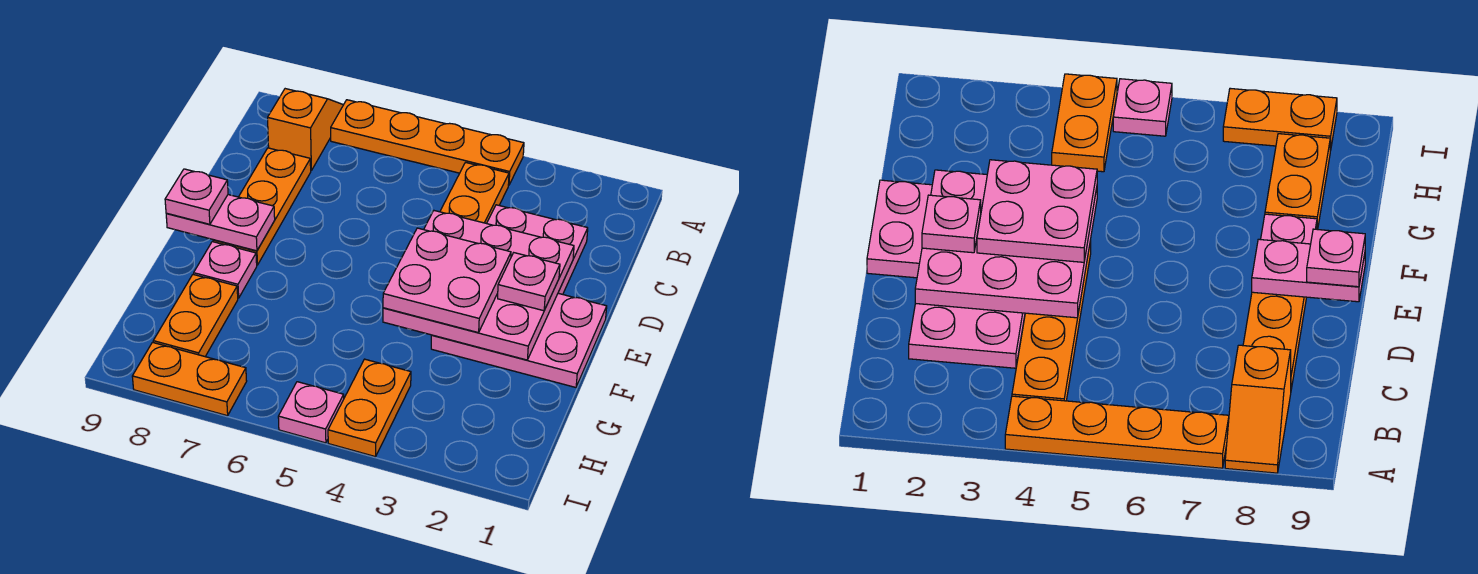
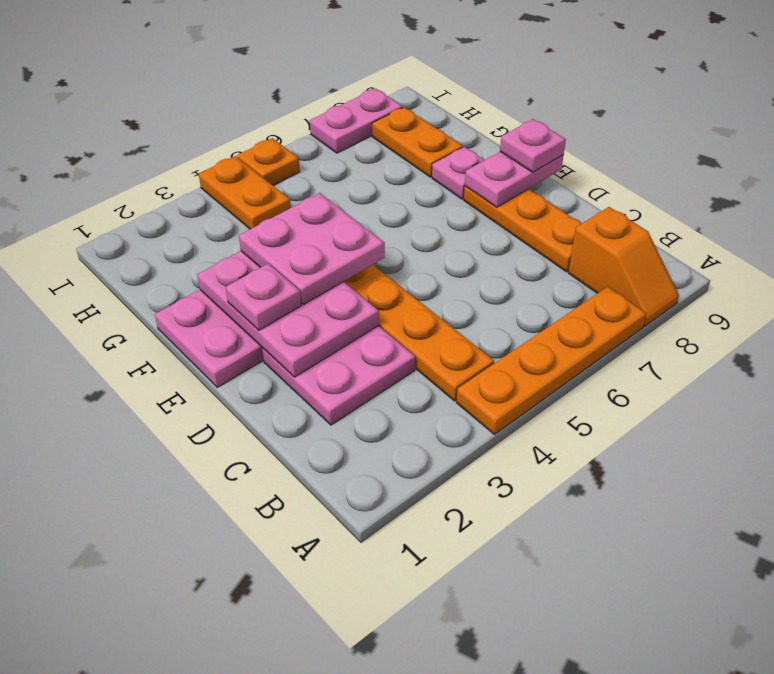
pink 3x3 plate [383,211,574,360] -> pink 2x3 plate [197,251,379,377]
pink 1x1 plate [278,382,344,443] -> orange 1x1 plate [237,138,300,186]
orange 1x2 plate [132,342,247,416] -> pink 1x2 plate [310,89,403,153]

